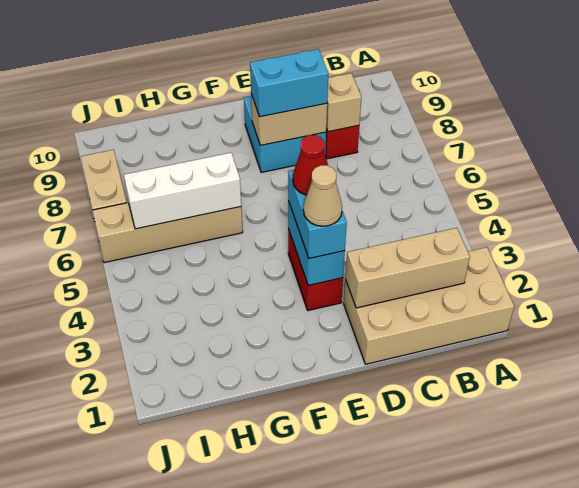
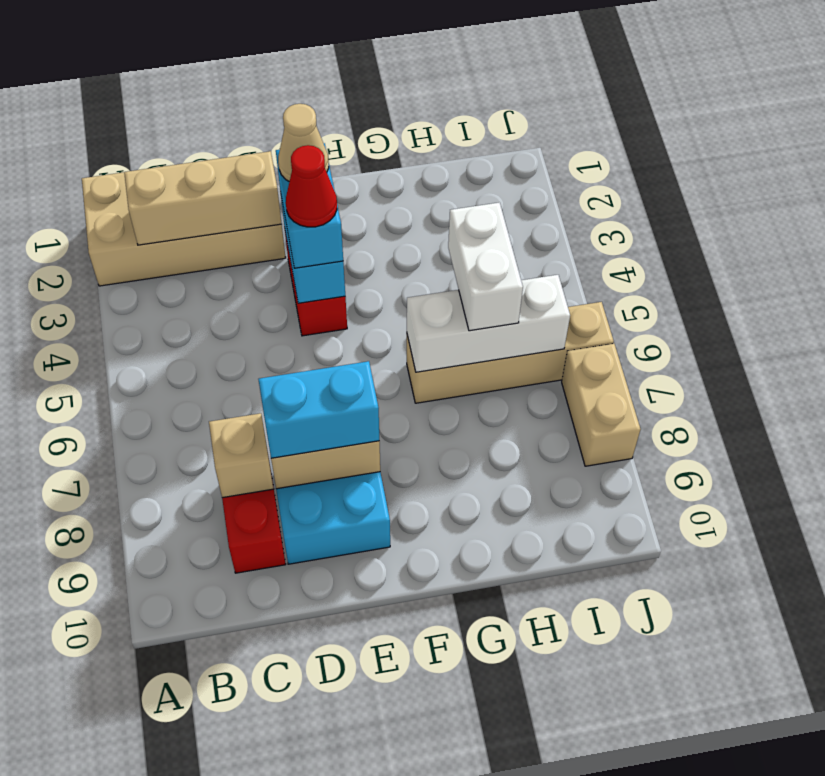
none -> white 1x2 brick [448,202,523,331]

